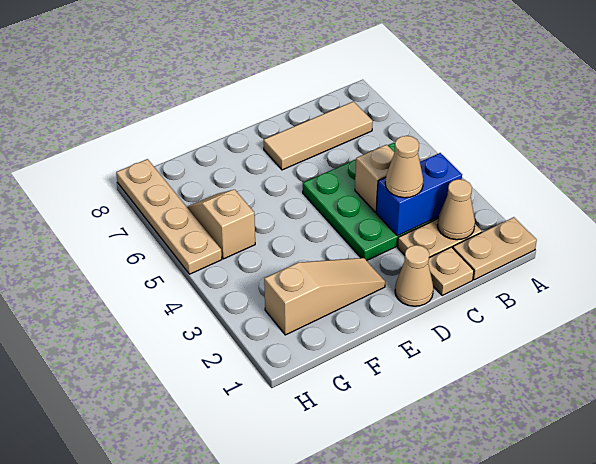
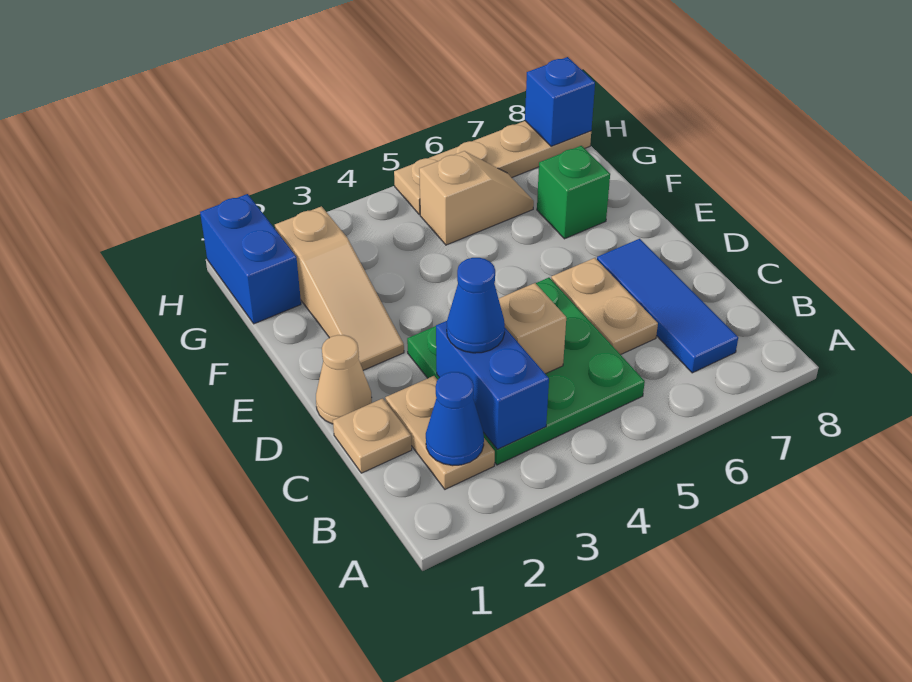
tan 1x2 plate [453,217,537,280] -> tan 1x2 plate moved to [551,258,658,355]
tan 1x1 cone [437,179,475,240] -> blue 1x1 cone [426,372,484,466]
tan 1x3 tile [264,102,373,170] -> blue 1x3 tile [597,239,738,373]
tan 1x1 cone [385,136,423,198] -> blue 1x1 cone [447,258,505,353]
none -> green 1x1 brick [537,146,610,239]
none -> blue 1x2 brick [200,194,301,324]
none -> blue 1x1 brick [525,57,595,146]

